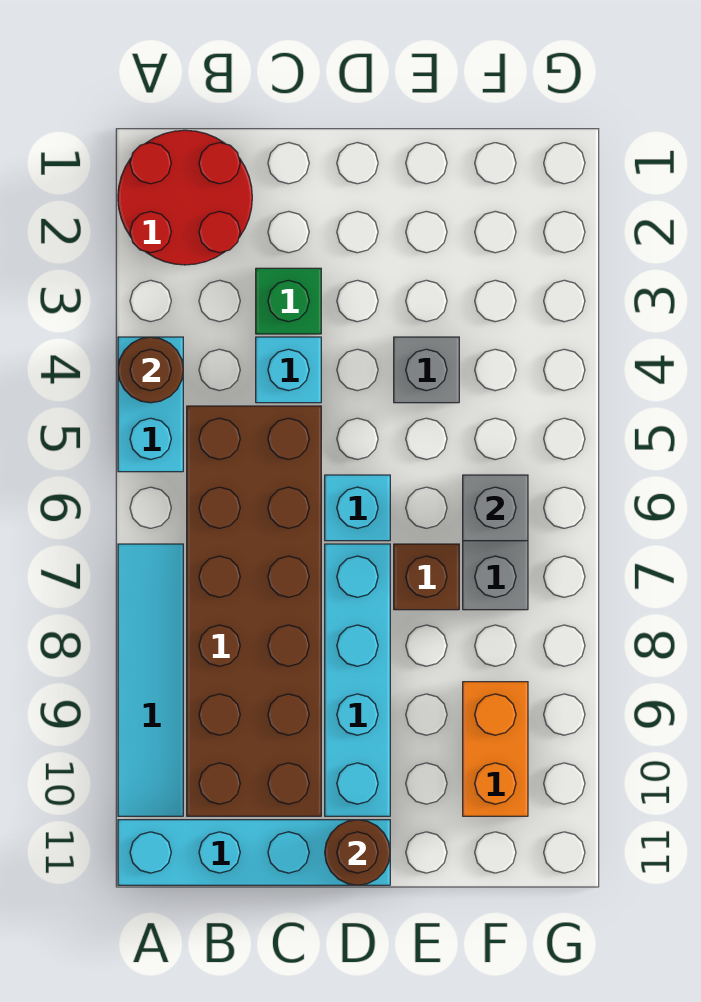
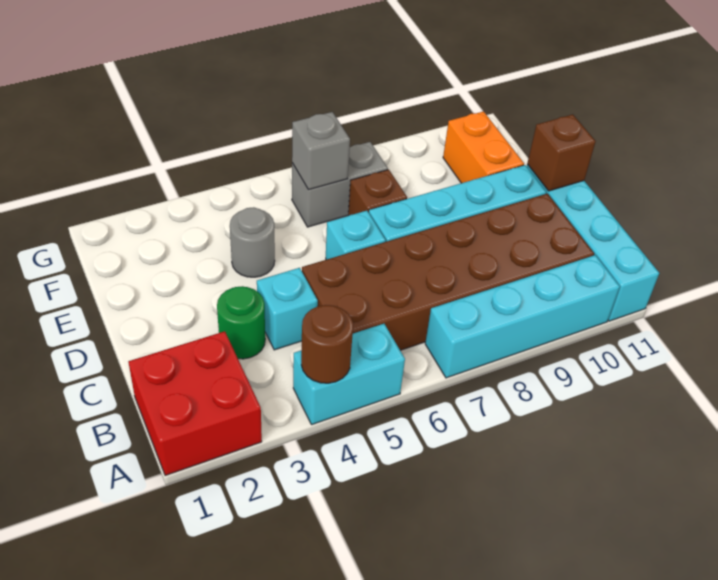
red 2x2 round brick [118,130,252,265] -> red 2x2 brick [128,331,262,476]
cyan 1x4 tile [118,544,183,816] -> cyan 1x4 brick [425,255,620,378]
green 1x1 brick [256,268,321,334] -> green 1x1 round brick [217,286,265,359]
brown 1x1 round brick [325,820,390,885] -> brown 1x1 brick [527,114,596,191]
grey 1x1 brick [394,337,459,403] -> grey 1x1 round brick [230,207,275,277]
orange 1x2 brick [463,682,528,816] -> orange 1x2 brick turned to [443,112,524,183]

